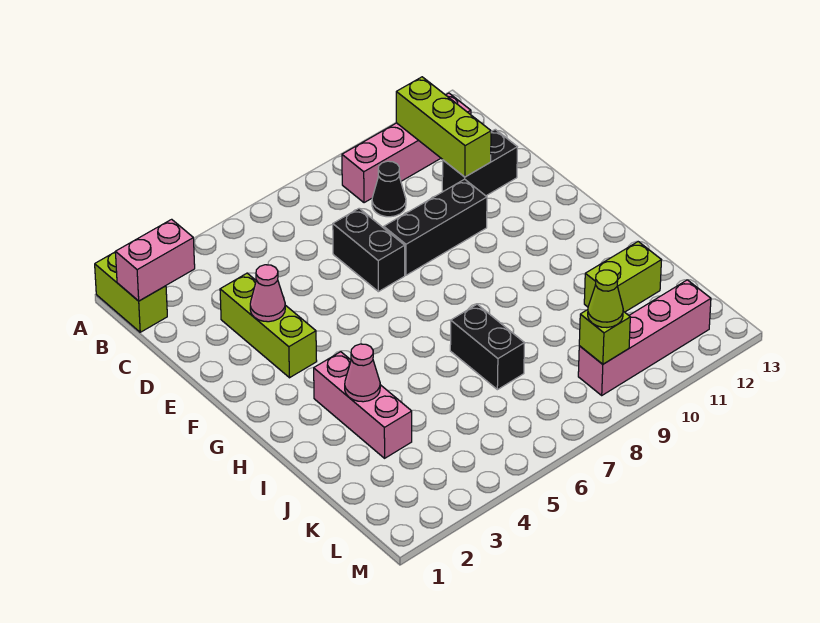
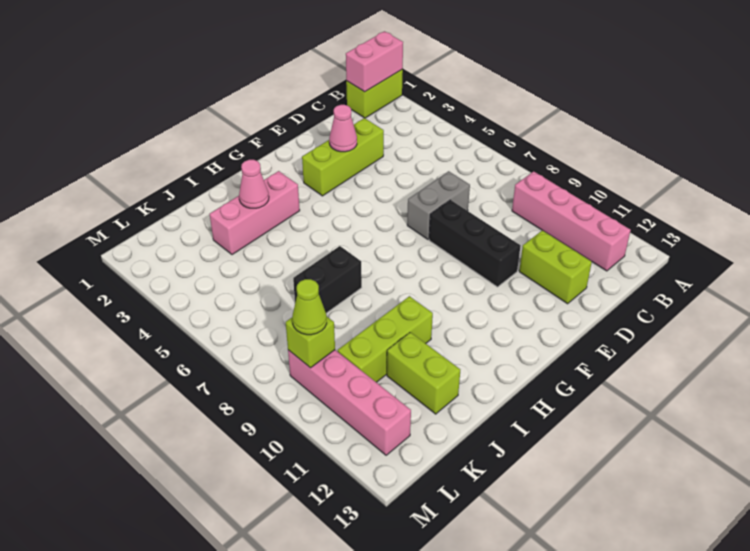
pink 1x2 brick [115,219,195,301] -> pink 1x2 brick turned to [346,31,403,92]
lime 1x3 brick [396,77,491,177] -> lime 1x3 brick moved to [338,296,433,382]
black 1x1 cone [372,161,406,217] -> none
black 1x2 brick [333,208,405,292] -> grey 1x2 brick [407,171,470,240]
black 1x2 brick [442,129,517,196] -> lime 1x2 brick [519,230,592,304]

